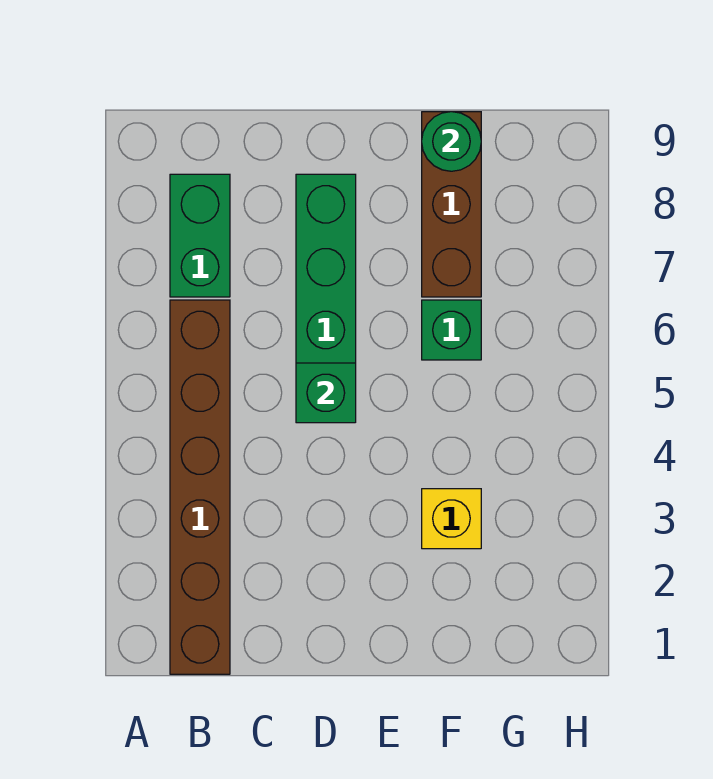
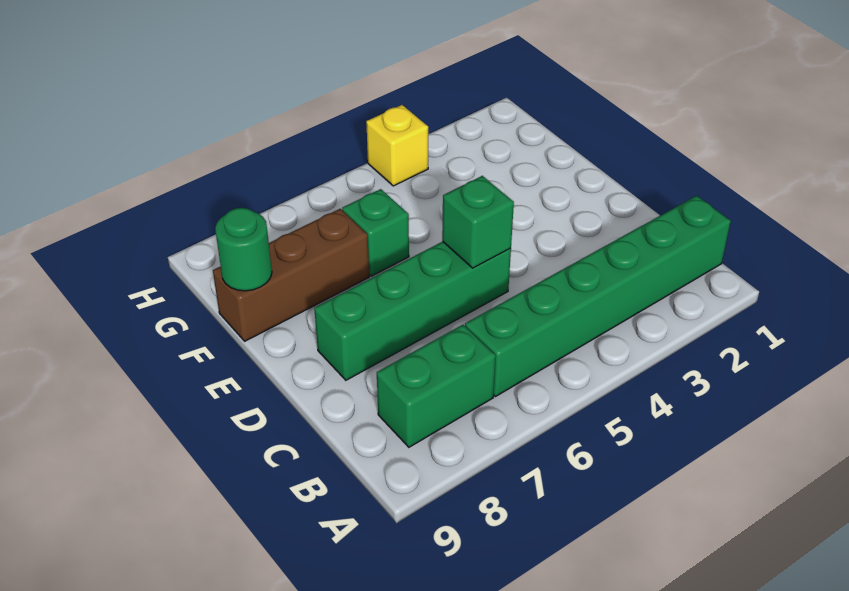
brown 1x6 brick [170,300,230,674] -> green 1x6 brick [465,196,731,397]
yellow 1x1 brick [422,489,481,549] -> yellow 1x1 brick moved to [366,105,428,186]

